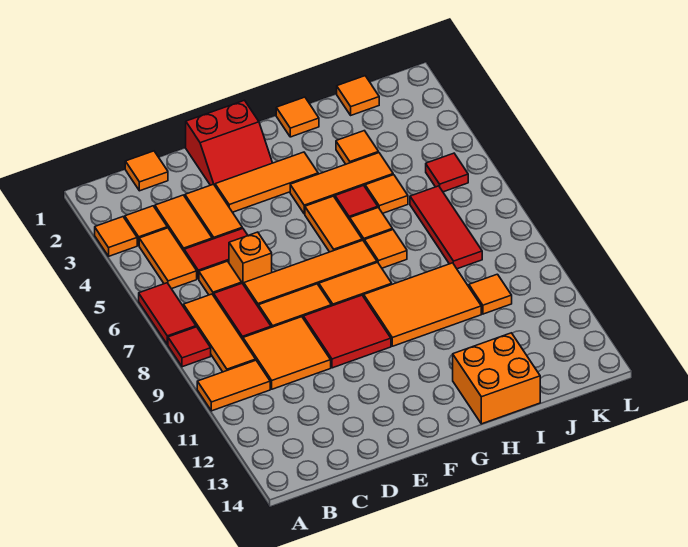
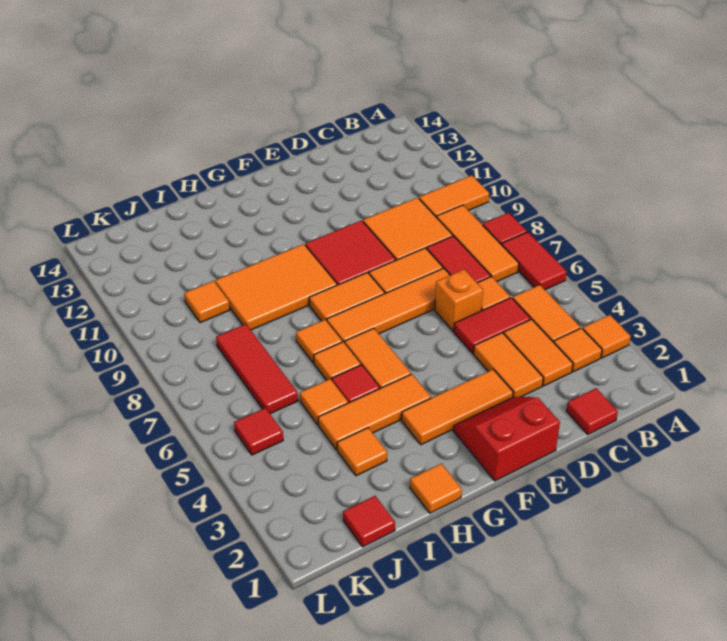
orange 1x1 tile [125,151,168,191] -> red 1x1 tile [566,388,618,434]
orange 2x2 brick [453,333,540,424] -> none
orange 1x1 tile [337,76,379,115] -> red 1x1 tile [343,496,395,547]

